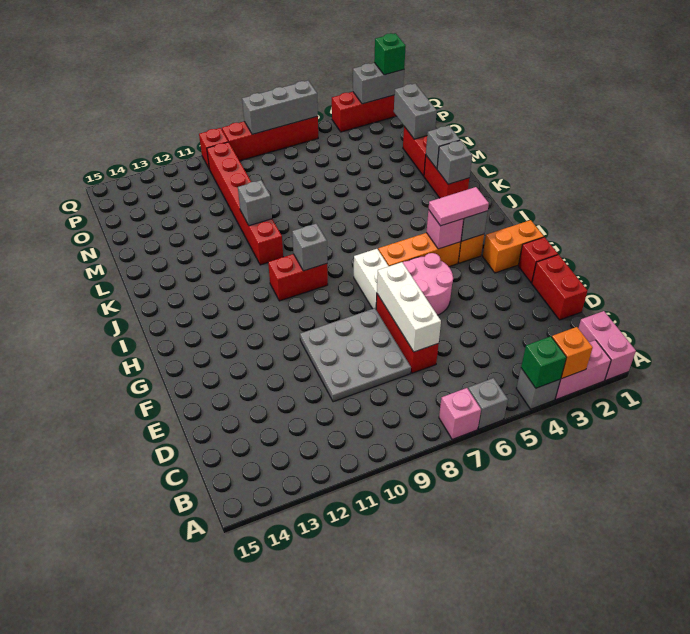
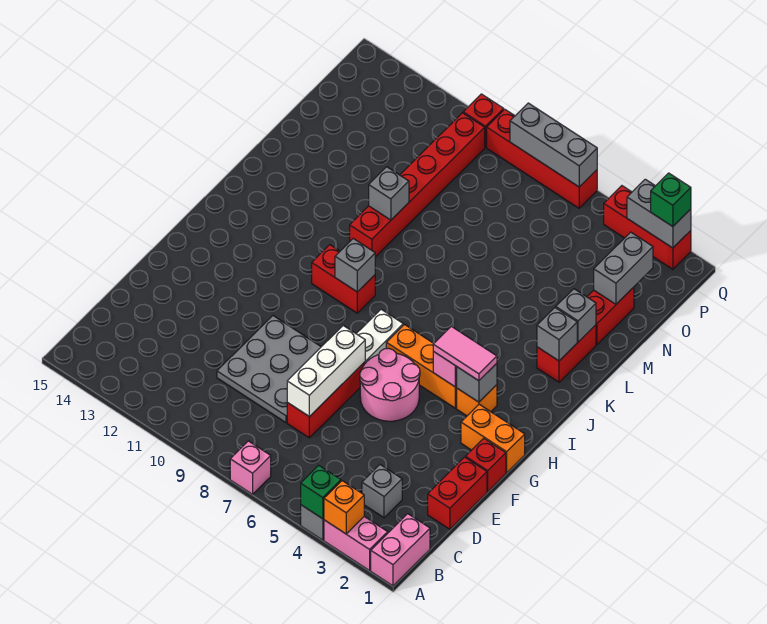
grey 1x1 brick [468,378,508,429] -> grey 1x1 brick moved to [362,465,402,518]

